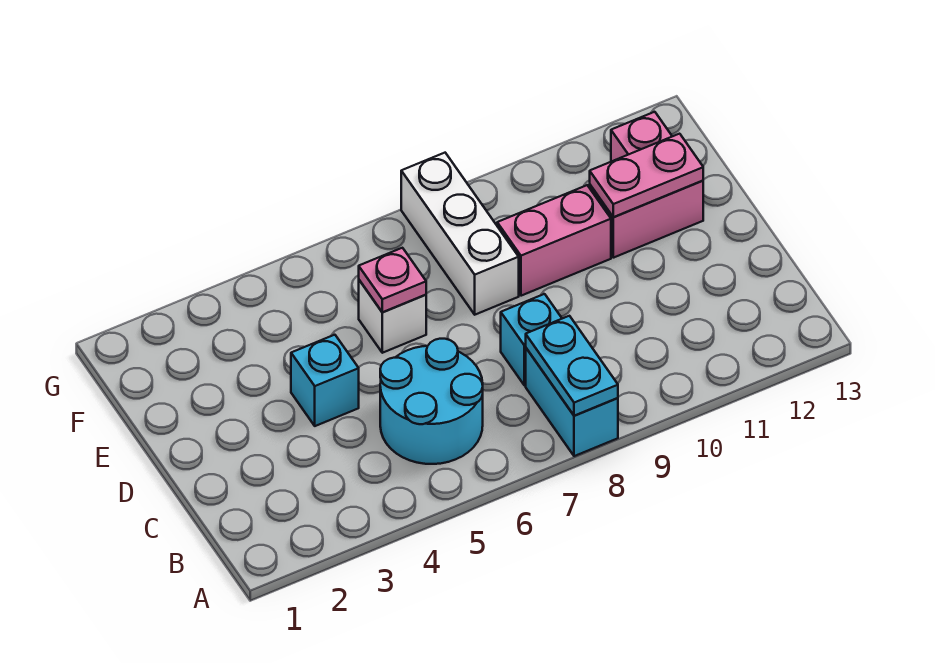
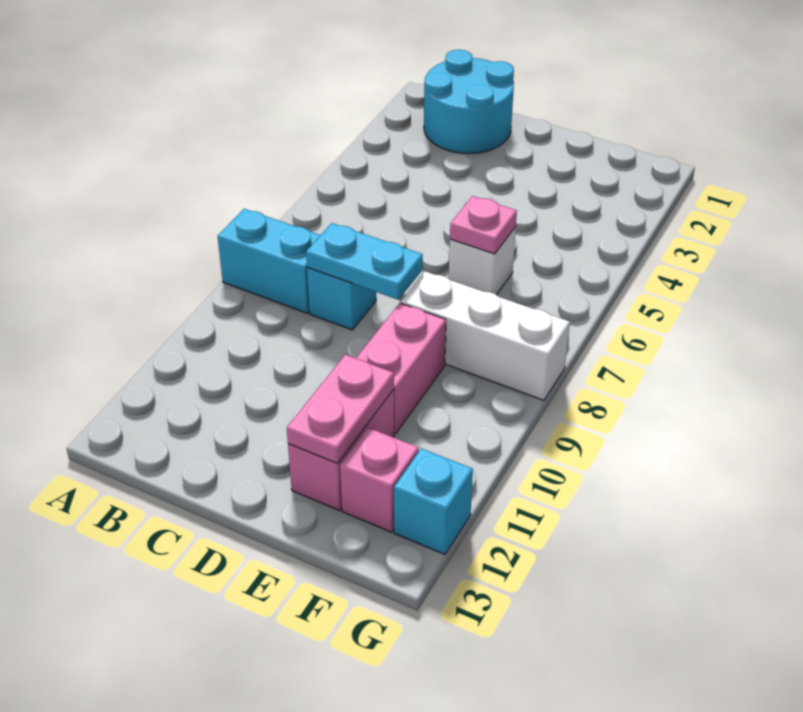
cyan 1x2 plate [526,316,618,416] -> cyan 1x2 plate moved to [306,223,423,300]
cyan 2x2 round brick [380,339,483,464] -> cyan 2x2 round brick moved to [424,50,514,154]
cyan 1x1 brick [291,335,359,426] -> cyan 1x1 brick moved to [394,448,473,554]

